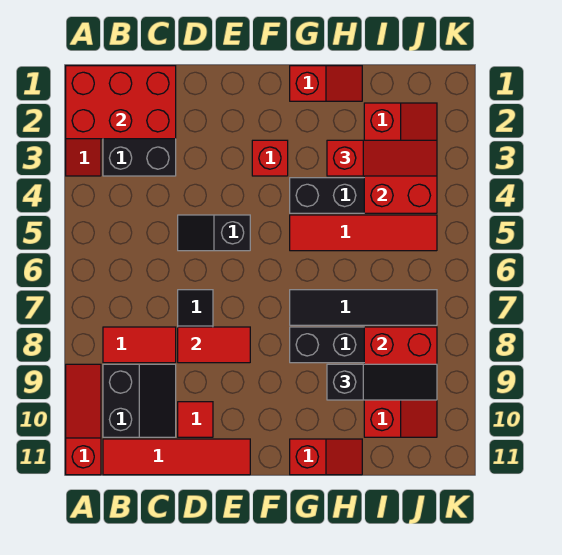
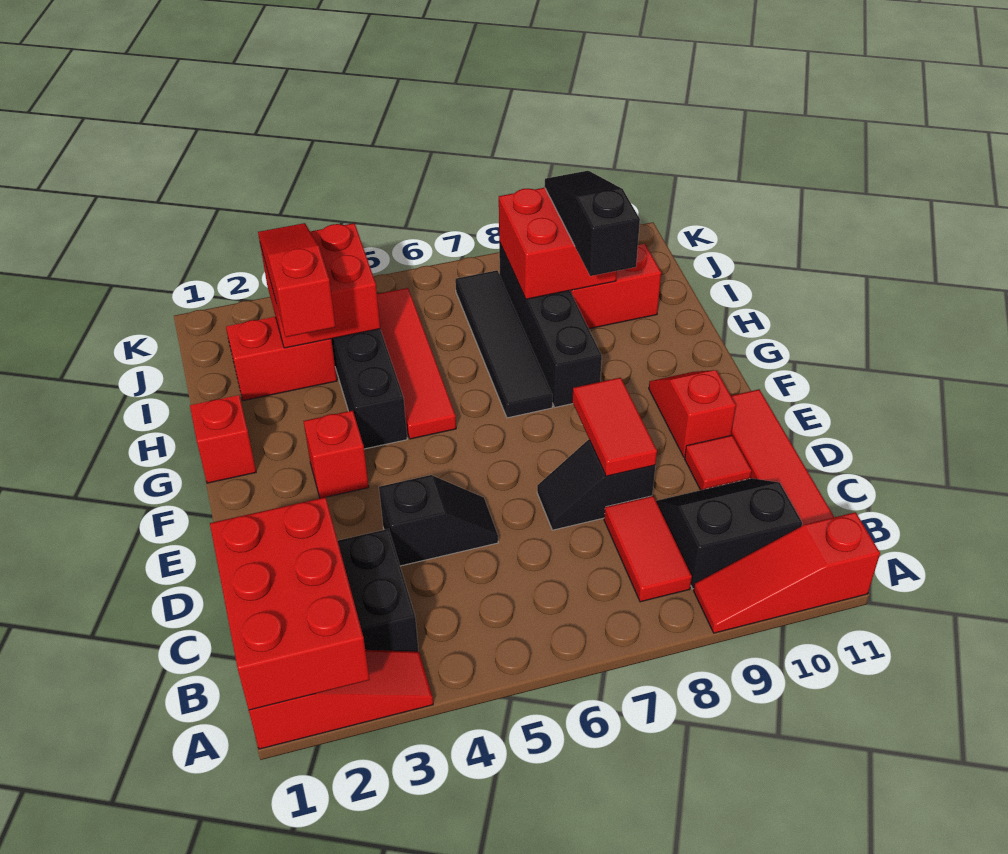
black 1x2 slope [178,215,250,251] -> black 1x2 slope turned to [379,475,498,566]
red 1x2 slope [290,439,362,475] -> red 1x2 slope moved to [649,370,736,457]

